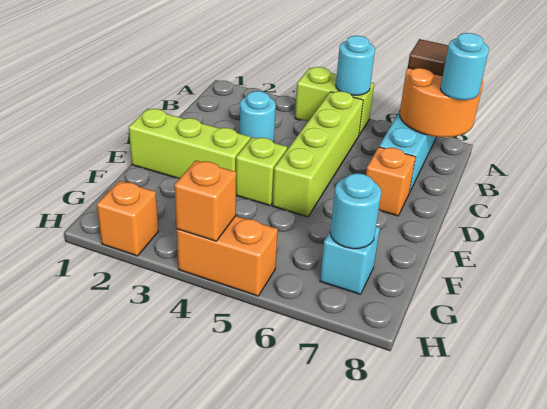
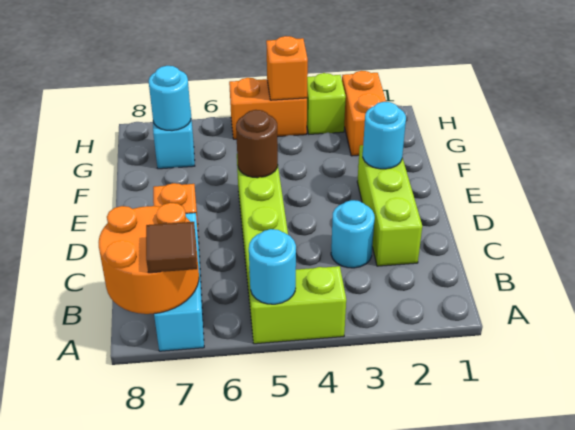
cyan 1x1 round brick [440,33,489,100] -> cyan 1x1 round brick moved to [363,102,406,169]
lime 1x3 brick [129,109,251,179] -> lime 1x3 brick turned to [357,145,422,266]
lime 1x1 brick [236,137,287,206] -> lime 1x1 brick moved to [307,73,346,134]
none -> brown 1x1 round brick [236,110,278,178]
orange 1x1 brick [97,181,158,256] -> orange 1x2 brick [342,71,386,156]

